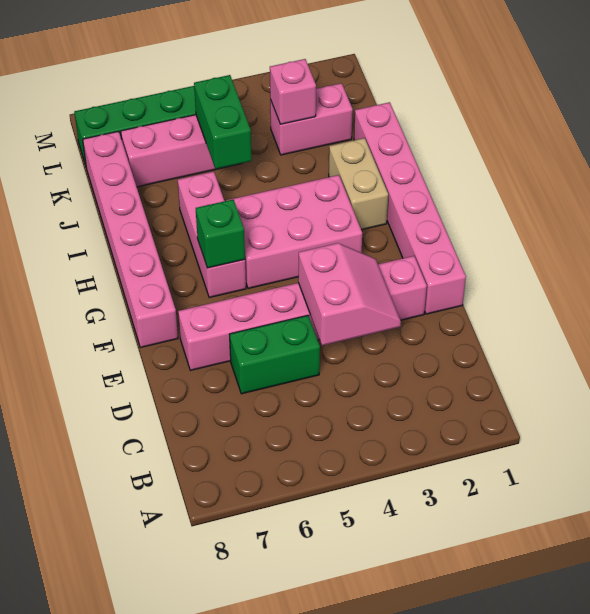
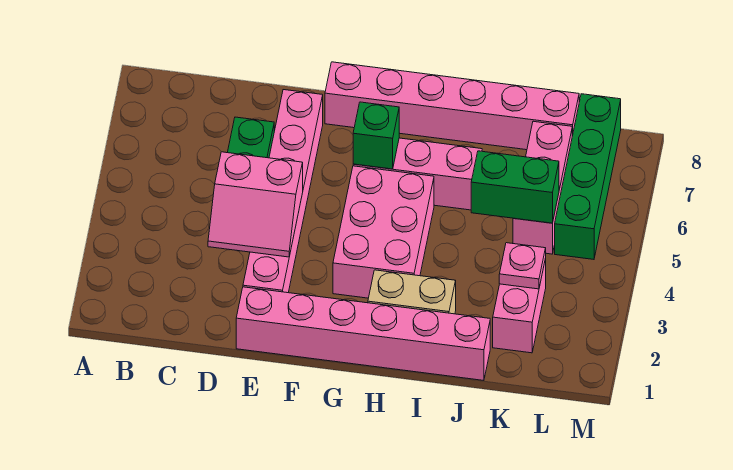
pink 1x1 brick [270,59,316,124] -> pink 1x1 plate [499,243,546,289]

